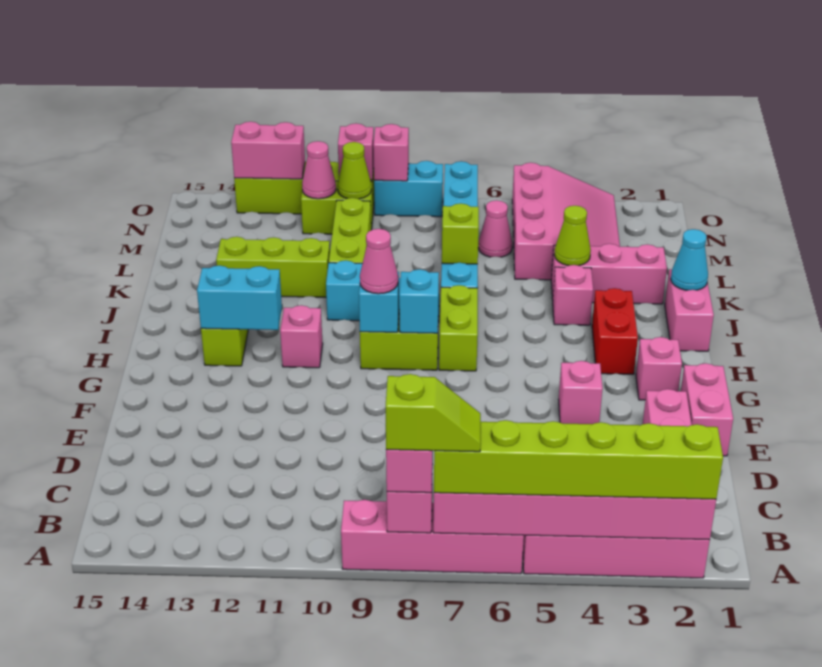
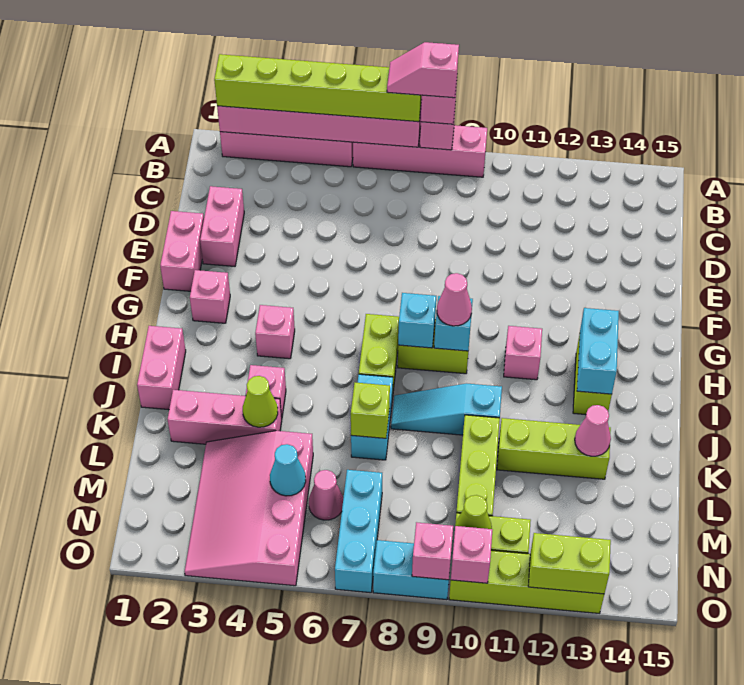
lime 1x2 slope [386,374,481,452] -> pink 1x2 slope [387,42,459,98]
pink 1x1 brick [559,361,603,424] -> pink 1x1 brick moved to [255,305,295,359]
red 1x2 brick [592,288,638,374] -> none
cyan 1x2 brick [197,266,282,330] -> cyan 1x2 brick turned to [577,308,619,394]
cyan 1x1 cone [671,229,708,290] -> cyan 1x1 cone moved to [270,444,306,496]
pink 1x1 cone [302,141,336,199] -> pink 1x1 cone moved to [575,405,611,456]
pink 1x2 brick [231,122,305,179] -> lime 1x2 brick [528,533,611,594]

